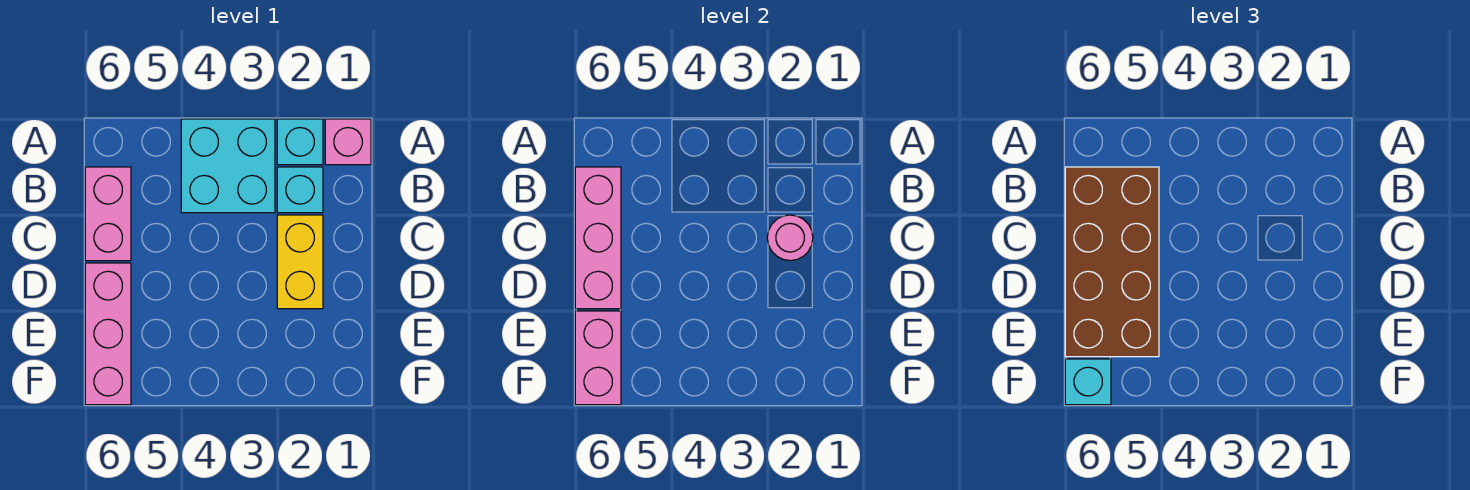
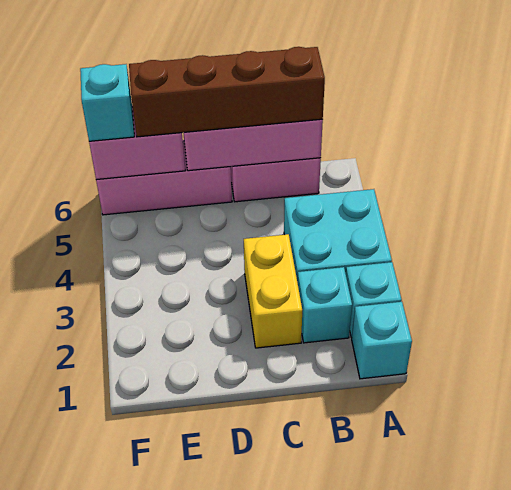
pink 1x1 brick [325,119,371,165] -> cyan 1x1 brick [352,302,412,379]
brown 2x4 brick [1065,167,1159,357] -> brown 1x4 brick [129,47,325,137]
yellow 1x2 brick [277,215,323,309] -> yellow 1x2 brick turned to [244,234,302,348]
pink 1x1 round brick [767,215,813,261] -> none

